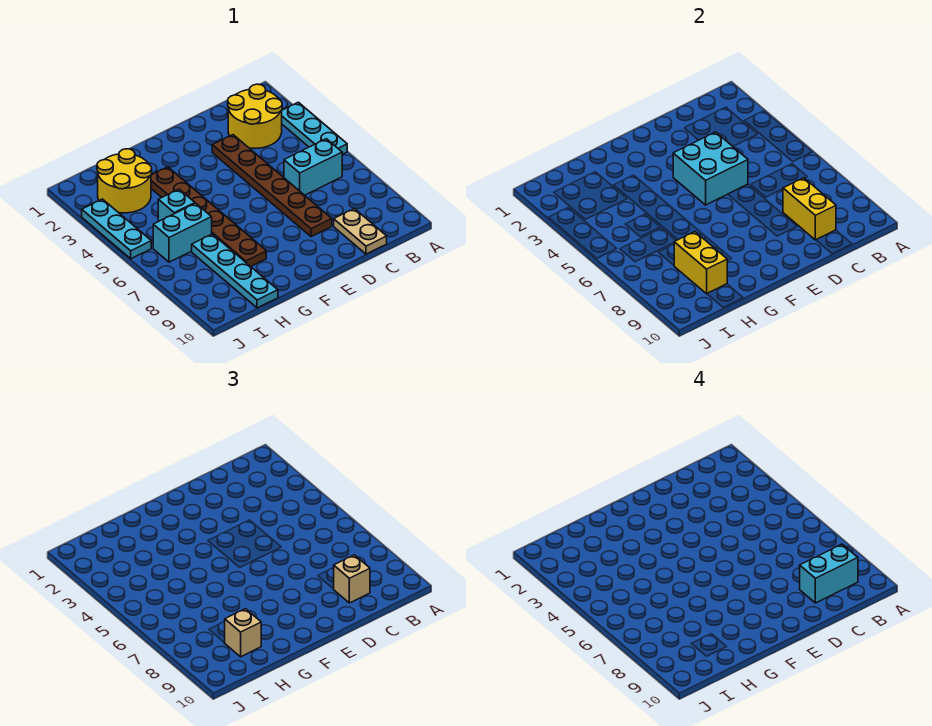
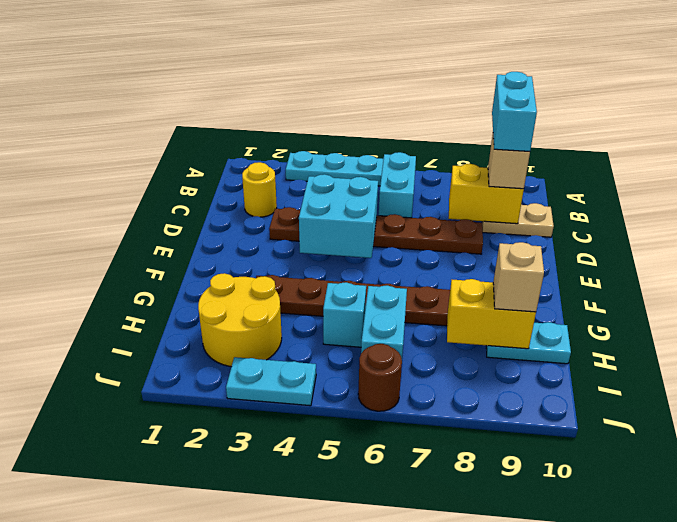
yellow 2x2 round brick [228,84,282,148] -> yellow 1x1 round brick [242,162,277,217]
cyan 1x4 plate [192,234,278,308] -> cyan 1x2 plate [486,322,571,364]
cyan 1x3 plate [82,199,151,259] -> cyan 1x2 plate [226,357,316,406]
none -> brown 1x1 round brick [358,344,402,411]

